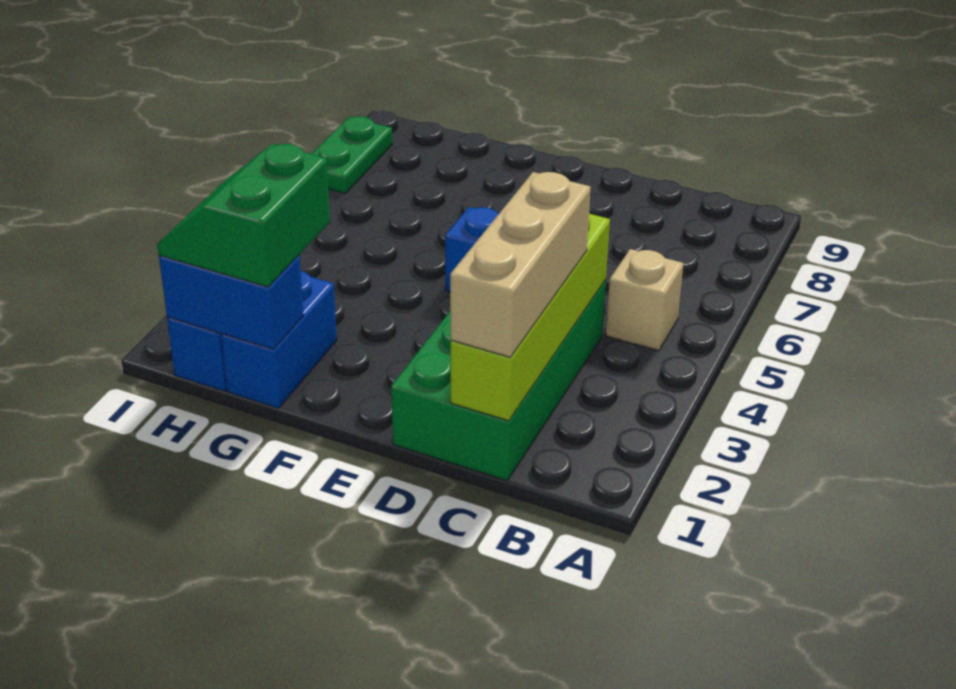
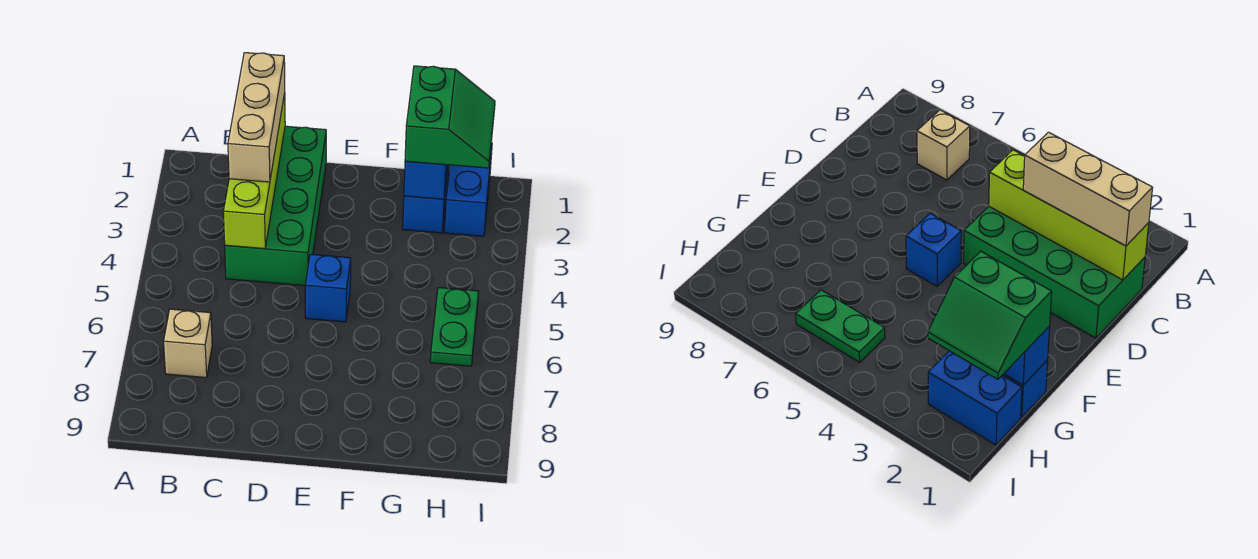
tan 1x1 brick [606,249,683,351] -> tan 1x1 brick moved to [164,309,212,378]
blue 1x2 brick [159,255,304,349] -> blue 1x2 brick turned to [404,161,448,199]
green 1x2 plate [312,116,392,193] -> green 1x2 plate moved to [430,288,479,366]

